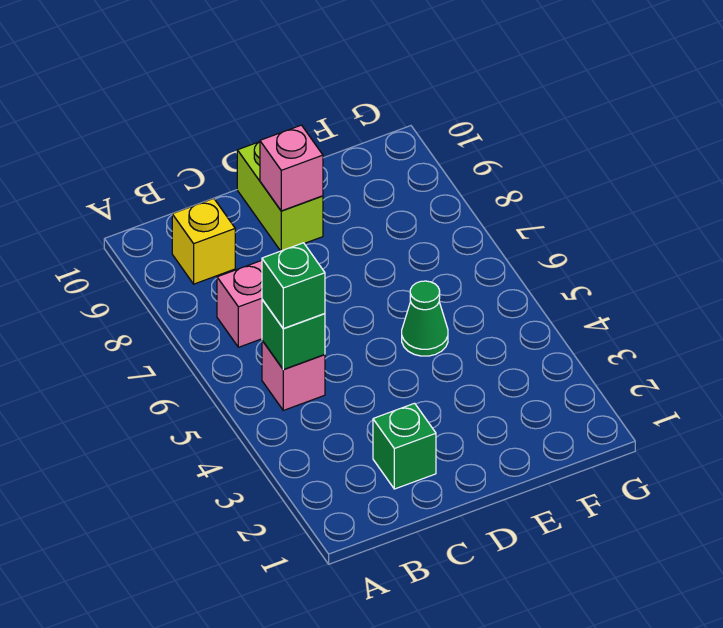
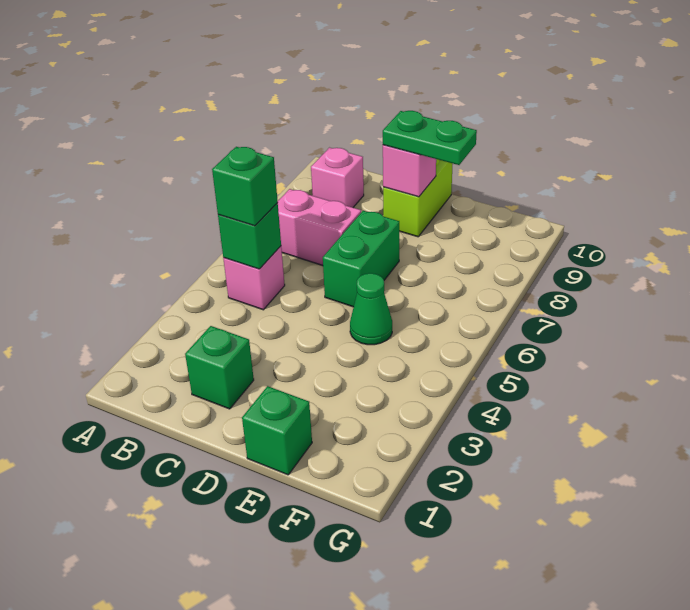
yellow 1x1 brick [172,198,235,284] -> pink 1x1 brick [311,148,364,207]
none -> green 1x2 brick [323,211,399,307]
none -> green 1x2 plate [383,111,477,165]
none -> green 1x1 brick [242,386,312,475]

